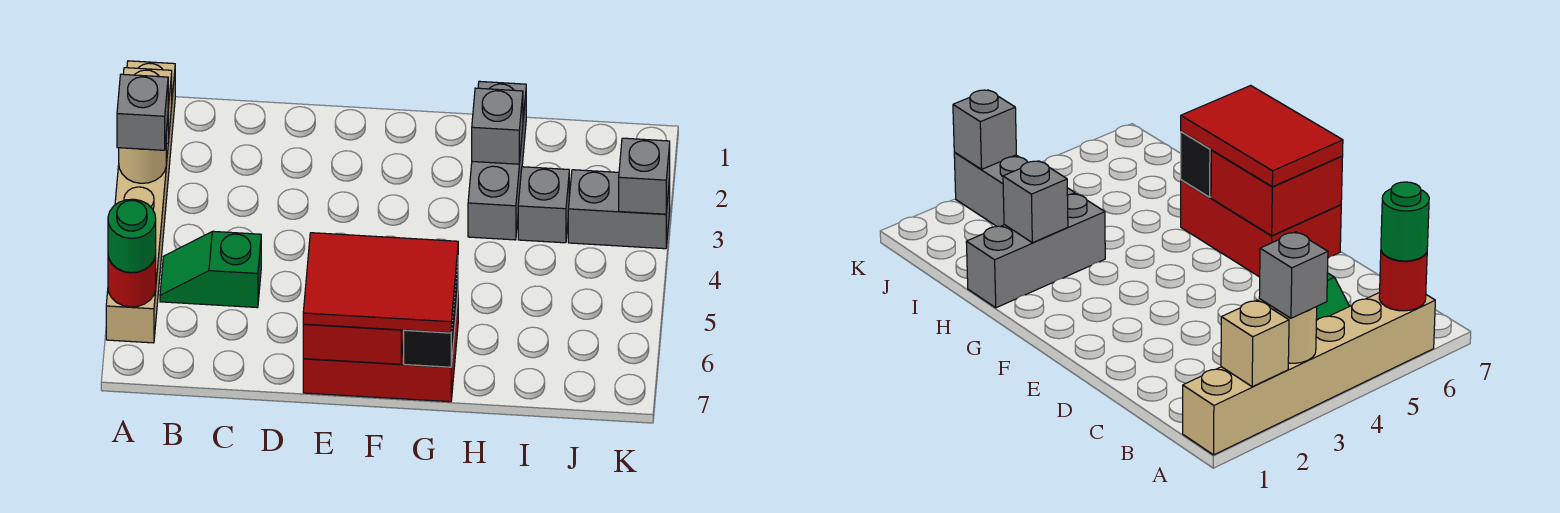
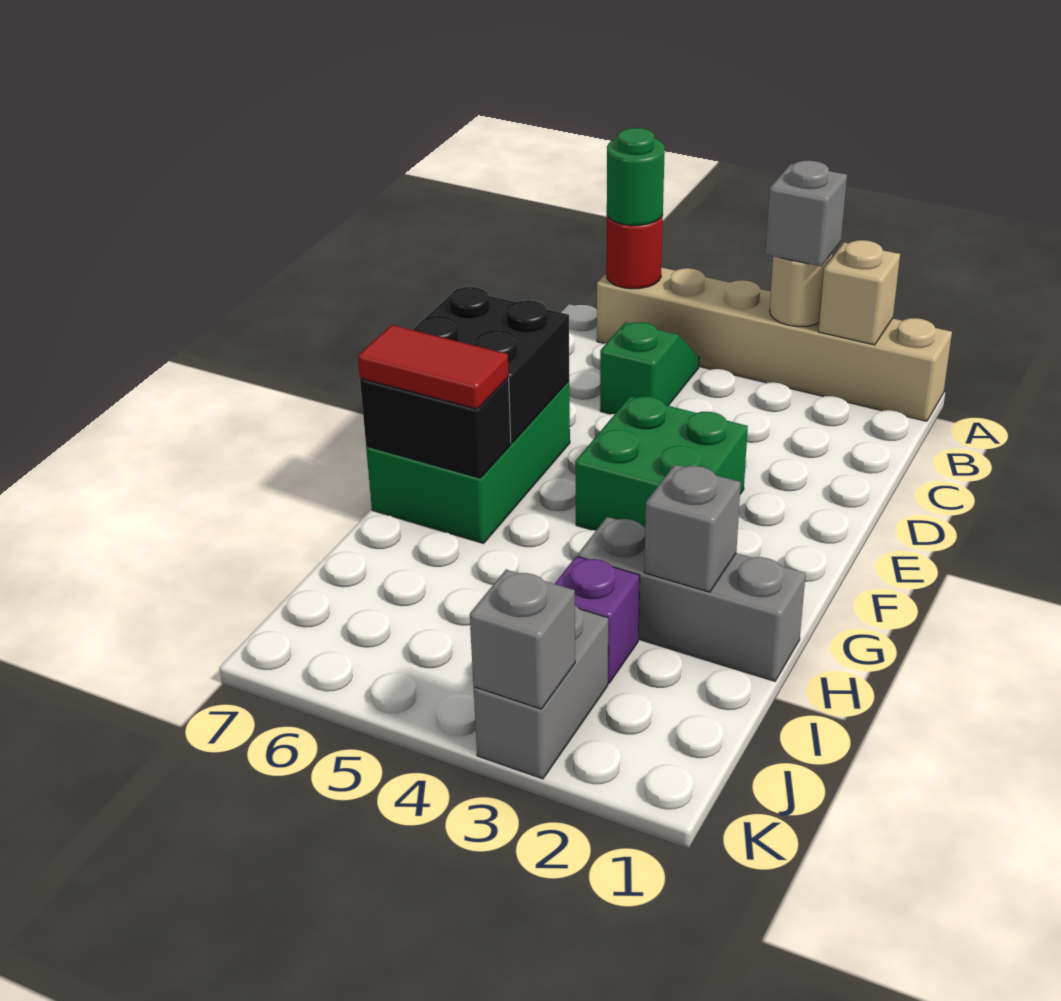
none -> green 2x2 brick [575,396,748,531]
red 2x3 brick [303,297,458,402] -> green 2x3 brick [366,381,570,543]
red 2x2 brick [303,324,404,364] -> black 2x2 brick [413,287,569,443]
red 2x3 tile [303,233,458,333] -> red 1x2 tile [358,325,509,409]
grey 1x1 brick [518,167,569,243] -> purple 1x1 brick [555,556,640,683]

